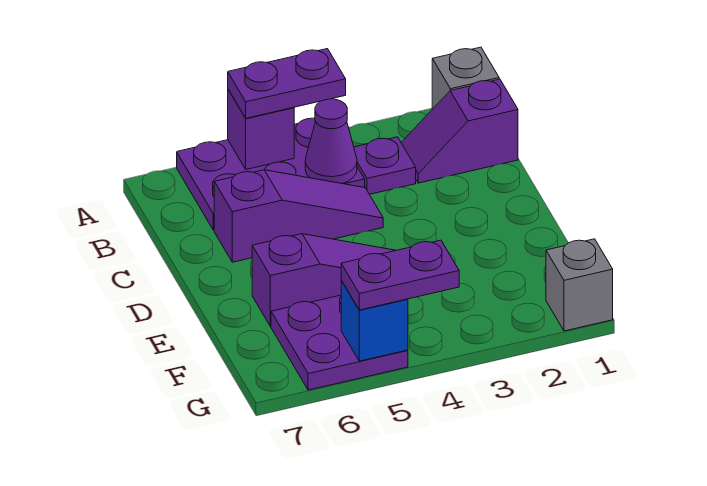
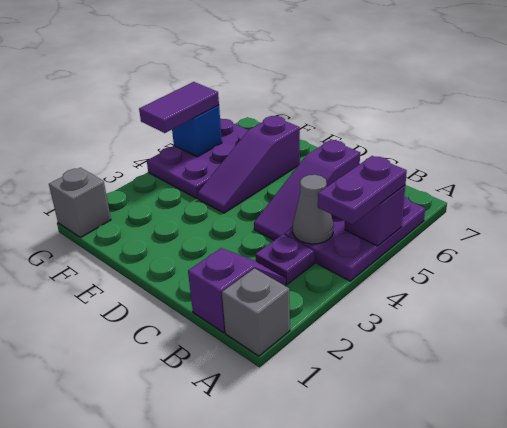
purple 1x1 cone [305,99,357,184] -> grey 1x1 cone [293,175,334,244]
purple 2x2 plate [271,295,408,390] -> purple 2x3 plate [147,119,248,198]
purple 1x2 plate [341,240,459,310] -> purple 1x2 tile [139,82,219,133]

